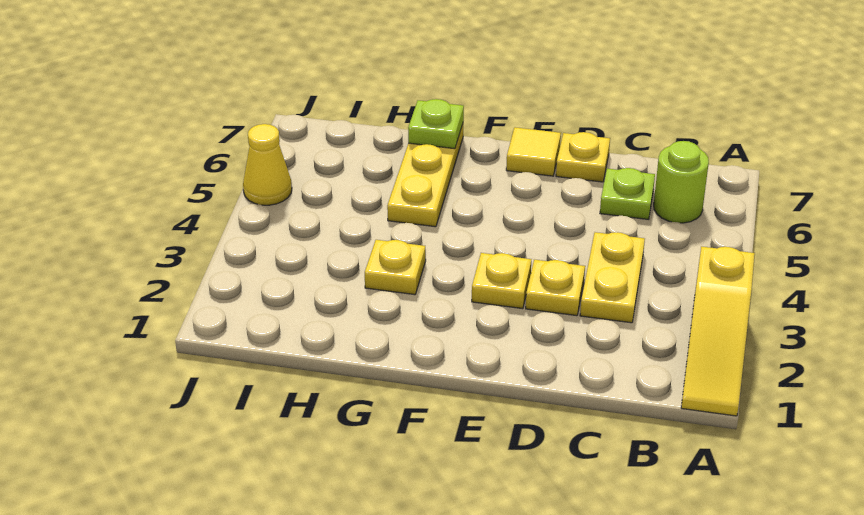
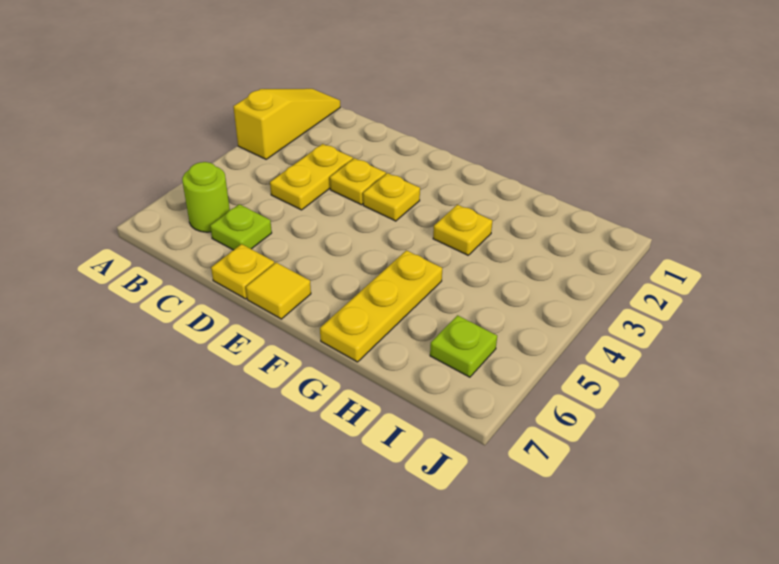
lime 1x1 plate [408,99,464,149] -> lime 1x1 plate moved to [430,315,497,377]
yellow 1x1 cone [243,124,292,205] -> none

